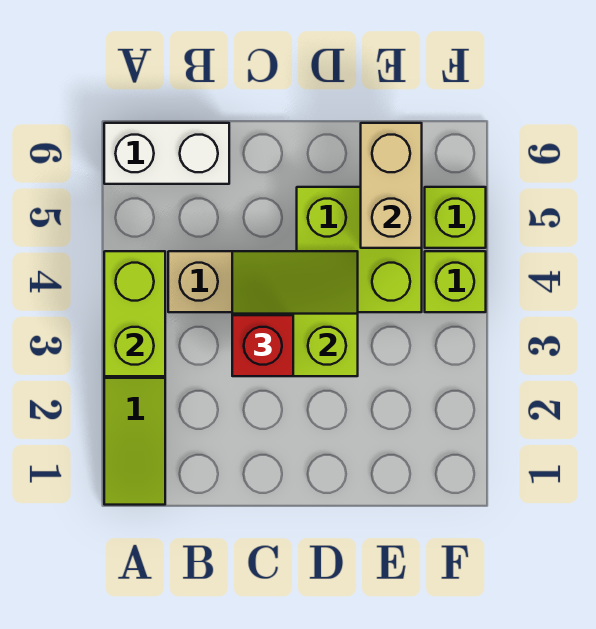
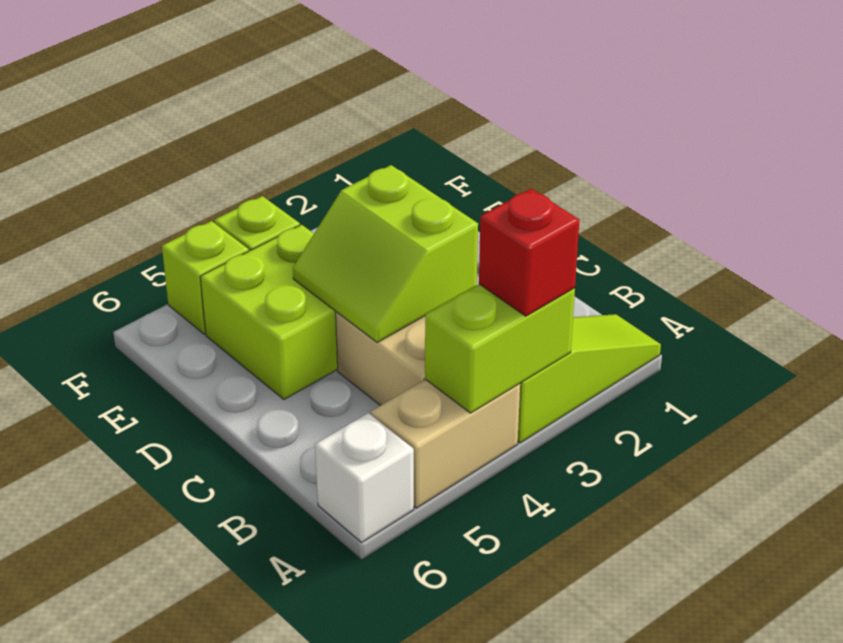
white 1x2 brick [104,123,229,184] -> white 1x1 brick [315,413,414,542]
red 1x1 brick [232,315,293,376] -> red 1x1 brick moved to [479,189,579,316]
tan 1x2 brick [361,123,422,248] -> tan 1x2 brick moved to [371,379,520,508]

